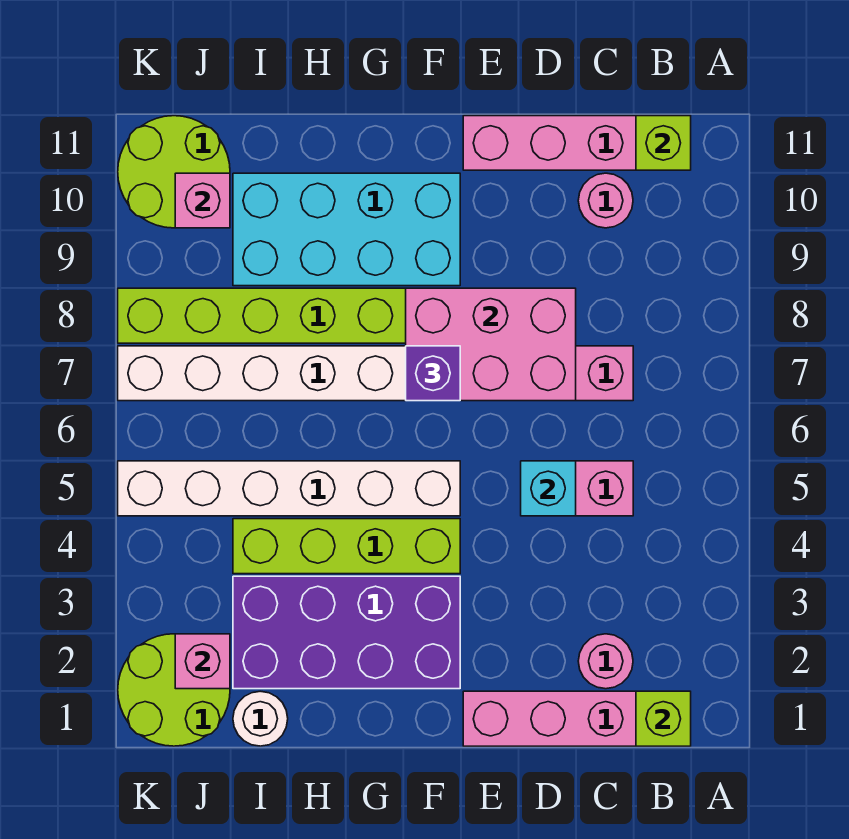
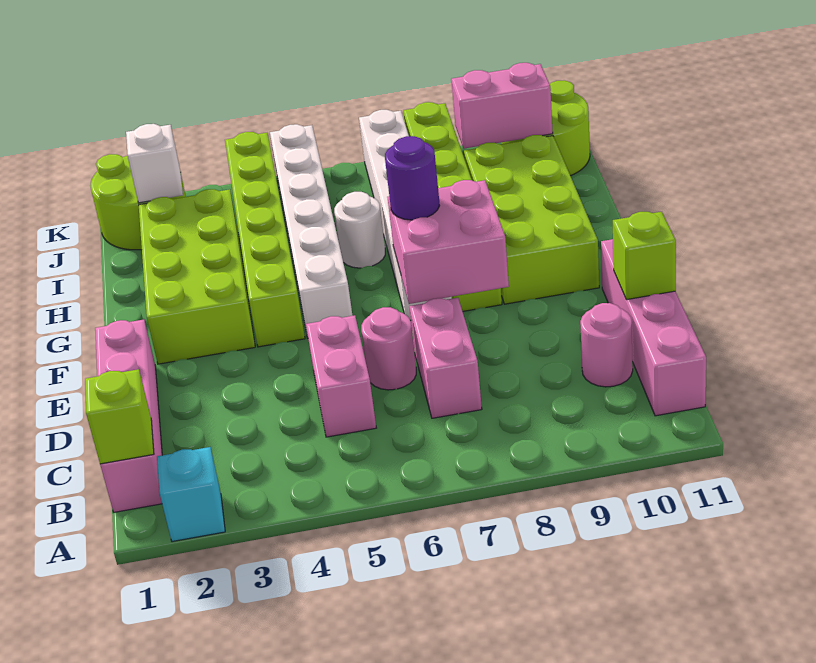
lime 1x1 brick [636,116,691,170] -> lime 1x1 brick moved to [613,212,676,300]
pink 1x1 round brick [578,634,633,689] -> pink 1x1 round brick moved to [361,307,416,390]
cyan 1x1 brick [521,461,576,516] -> cyan 1x1 brick moved to [157,447,225,542]
pink 2x3 brick [406,288,576,401] -> pink 2x2 brick [388,180,509,304]
purple 2x4 brick [233,576,460,689] -> lime 2x4 brick [139,189,255,364]
lime 1x4 brick [233,519,460,574] -> lime 1x6 brick [225,132,305,347]
purple 1x1 brick [406,346,460,401] -> purple 1x1 round brick [385,136,440,220]
cyan 2x4 brick [233,173,460,286] -> lime 2x4 brick [464,135,599,304]
white 1x1 round brick [233,691,288,746] -> white 1x1 round brick moved to [334,192,385,268]
pink 1x1 brick [175,634,230,689] -> white 1x1 brick [126,124,183,203]
pink 1x1 brick [175,173,230,228] -> pink 1x2 brick [451,63,553,149]

